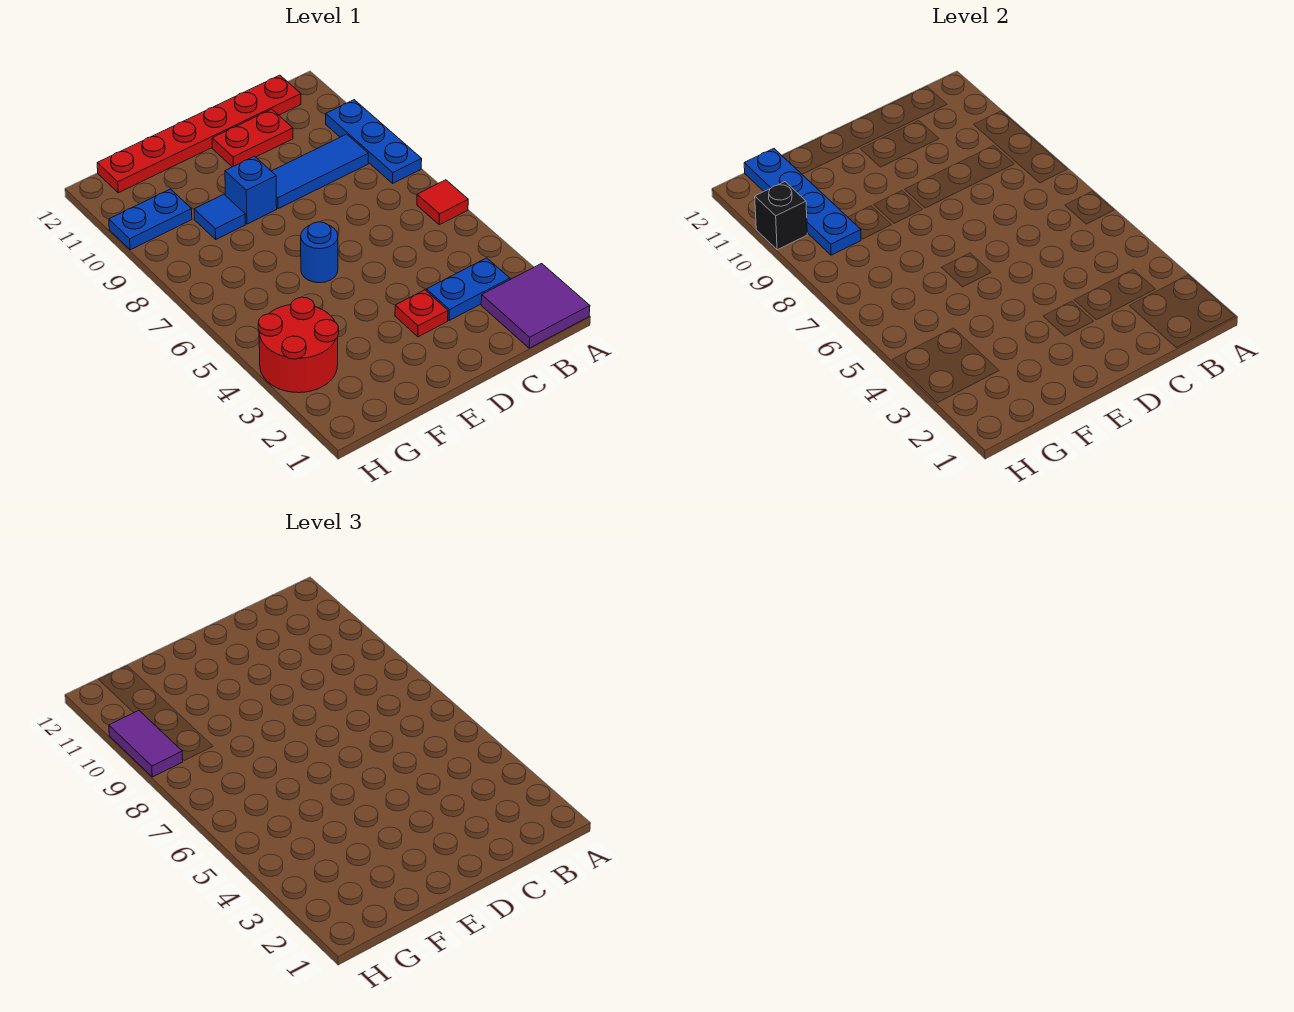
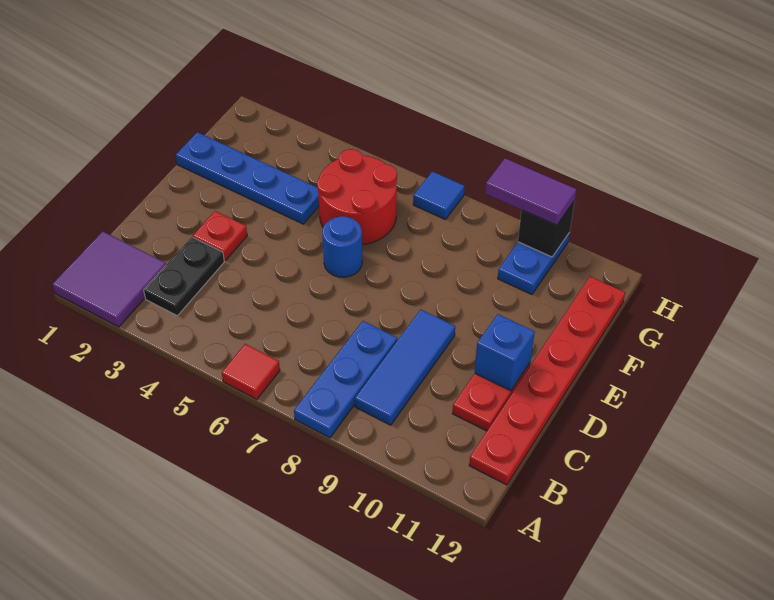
blue 1x3 plate [326,100,422,183] -> blue 1x3 plate turned to [294,321,397,438]
blue 1x2 plate [426,258,510,320] -> black 1x2 plate [144,237,224,316]
blue 1x1 brick [225,156,277,224] -> blue 1x1 brick moved to [475,314,535,391]
blue 1x1 tile [194,194,245,239] -> blue 1x1 tile moved to [413,171,464,219]
red 2x2 round brick [258,297,339,393] -> red 2x2 round brick moved to [317,149,397,244]
blue 1x4 plate [744,149,861,255] -> blue 1x4 plate moved to [176,132,319,224]

